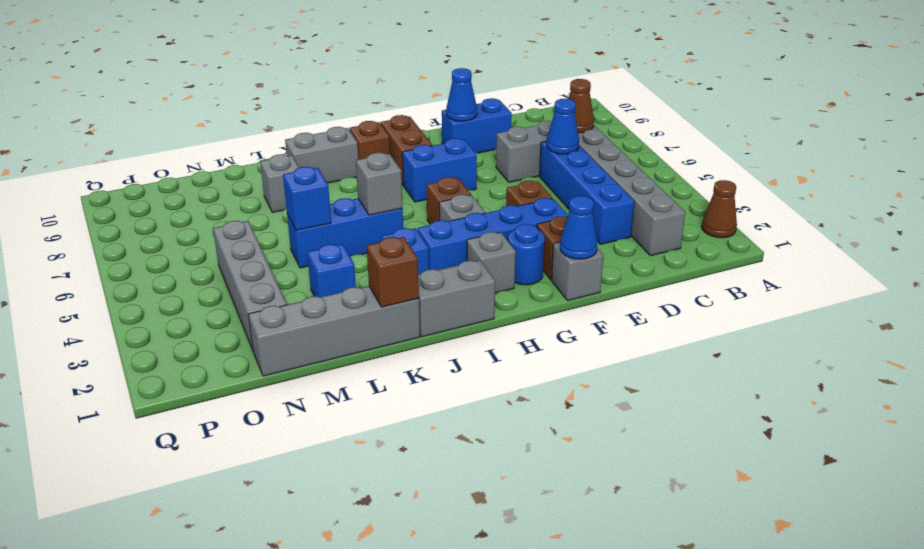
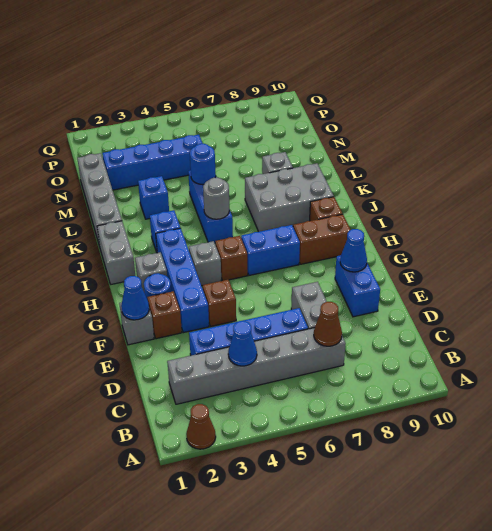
blue 1x1 cone [547,99,579,154] -> blue 1x1 cone moved to [228,321,257,366]
blue 1x2 brick [403,139,477,202] -> blue 1x2 brick turned to [241,225,300,275]
grey 1x1 brick [356,153,403,215] -> grey 1x1 round brick [203,178,229,219]
grey 1x2 brick [285,127,358,183] -> grey 2x3 brick [245,163,334,232]
brown 1x1 brick [367,237,419,307] -> none
blue 1x1 brick [283,167,331,230] -> blue 1x1 round brick [190,144,216,185]
grey 1x4 brick [213,221,287,350] -> blue 1x4 brick [102,135,203,190]

